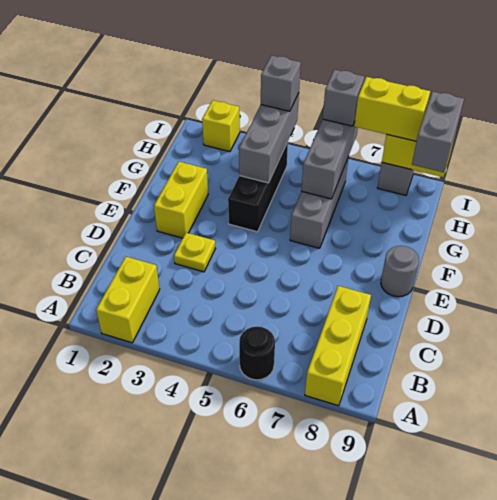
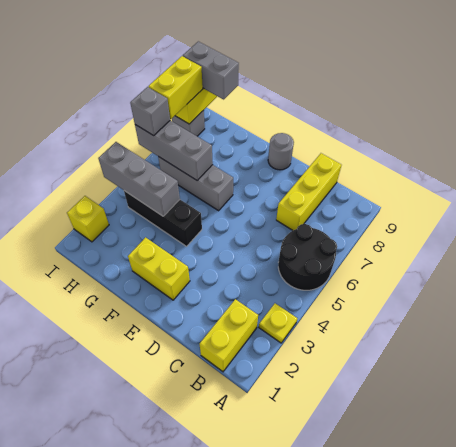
yellow 1x2 brick [96,257,160,343] -> yellow 1x2 brick turned to [200,299,258,372]
black 1x1 round brick [239,326,275,380] -> black 2x2 round brick [278,224,337,290]
yellow 1x3 brick [305,286,371,406] -> yellow 1x3 brick turned to [276,153,341,230]
yellow 1x1 plate [174,233,215,272] -> yellow 1x1 plate moved to [259,303,297,343]
grey 1x1 brick [261,56,301,111] -> none

